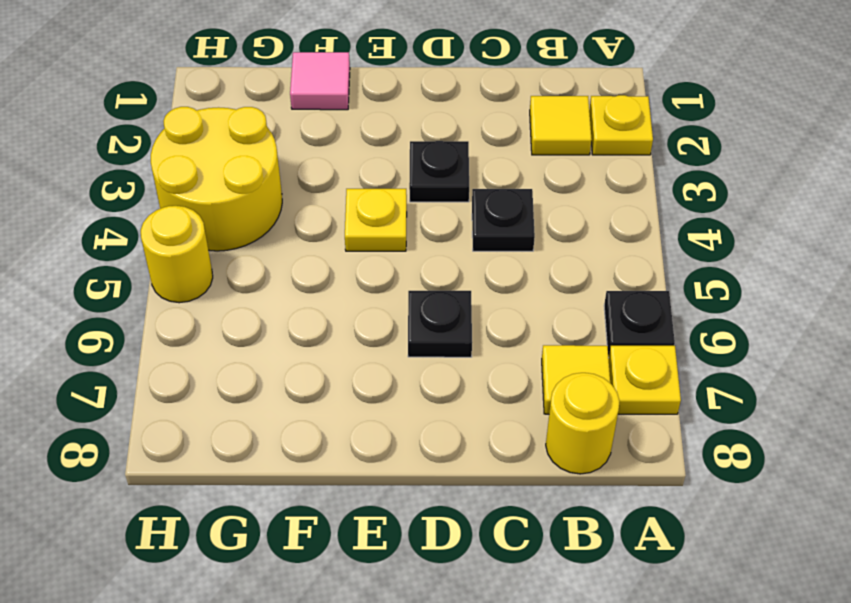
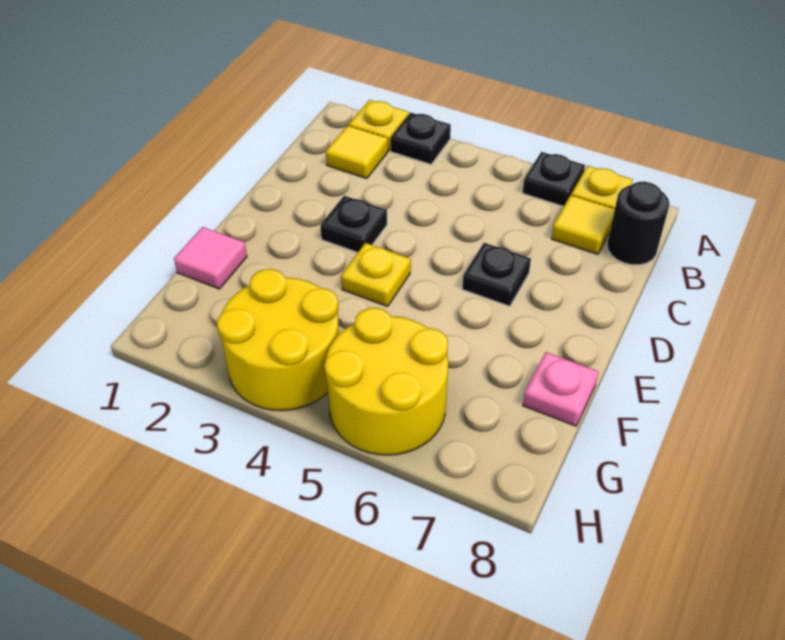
yellow 1x1 round brick [546,373,620,474] -> black 1x1 round brick [607,182,669,265]
black 1x1 plate [472,189,535,251] -> black 1x1 plate moved to [391,112,451,164]
none -> pink 1x1 plate [523,352,599,426]
yellow 1x1 round brick [141,206,213,303] -> yellow 2x2 round brick [325,308,448,455]

